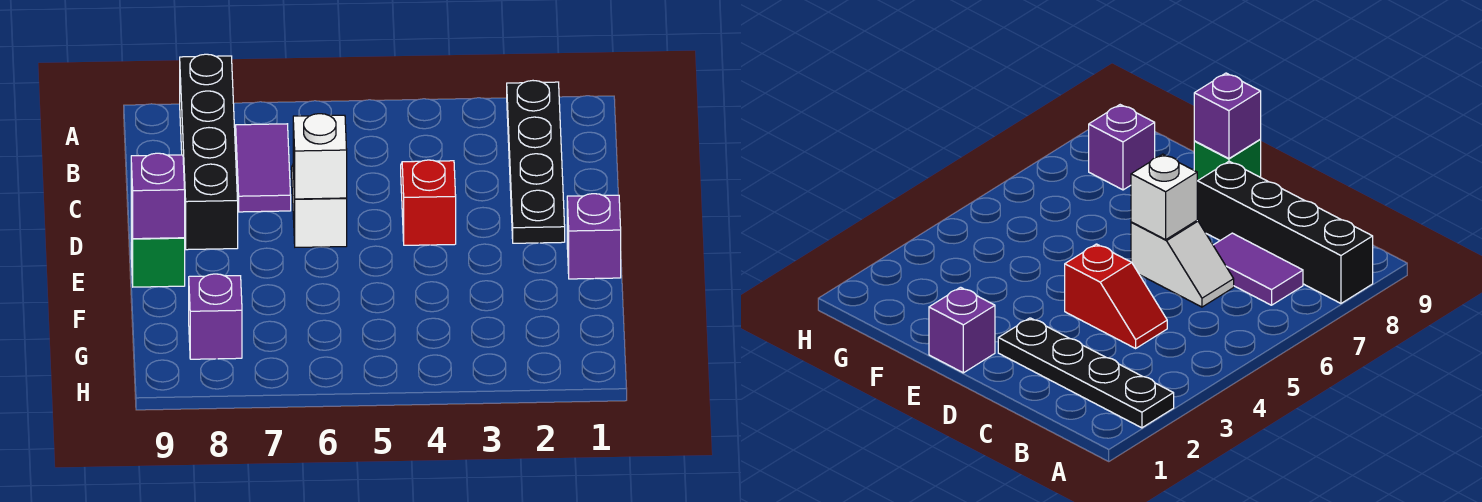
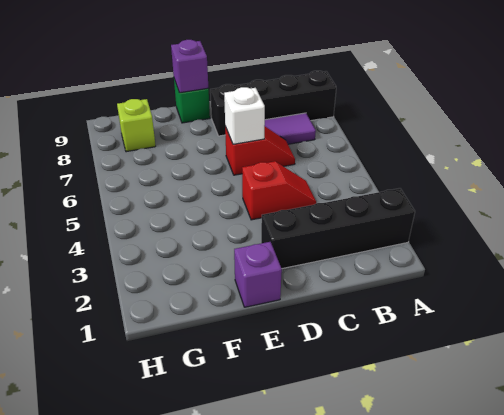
black 1x4 plate [507,81,565,243] -> black 1x4 brick [261,188,415,269]
white 1x2 slope [292,165,347,247] -> red 1x2 slope [225,126,295,175]
purple 1x1 brick [189,274,242,359] -> lime 1x1 brick [117,99,156,152]

